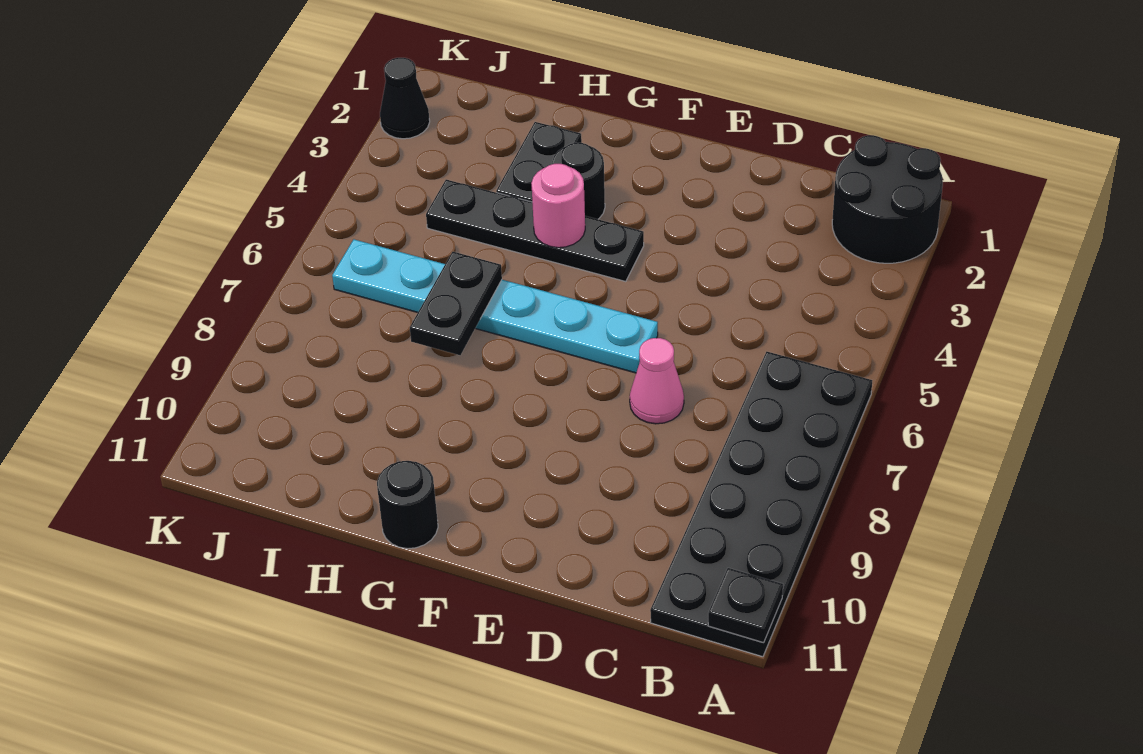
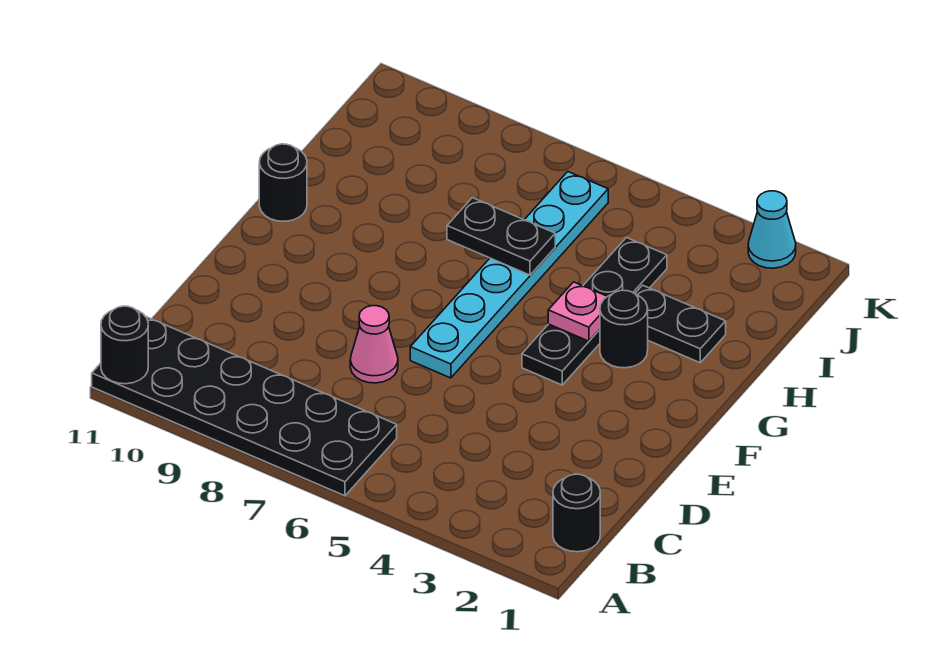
black 2x2 round brick [832,135,943,263] -> black 1x1 round brick [553,474,600,552]
black 1x1 plate [708,568,783,643] -> black 1x1 round brick [101,306,148,384]
pink 1x1 round brick [531,164,585,248] -> pink 1x1 plate [548,282,607,341]
black 1x1 cone [380,58,430,139] -> cyan 1x1 cone [748,191,796,268]

